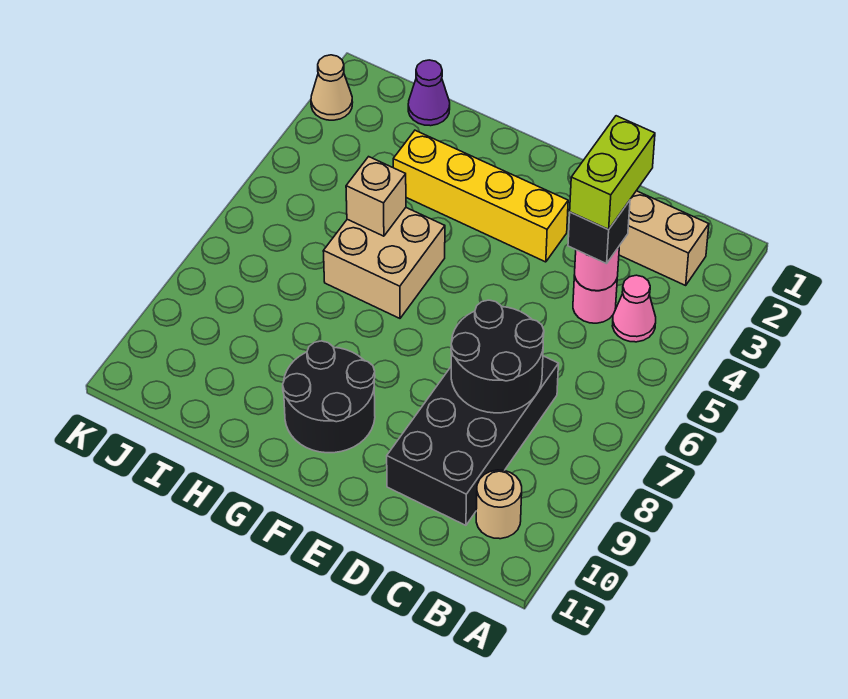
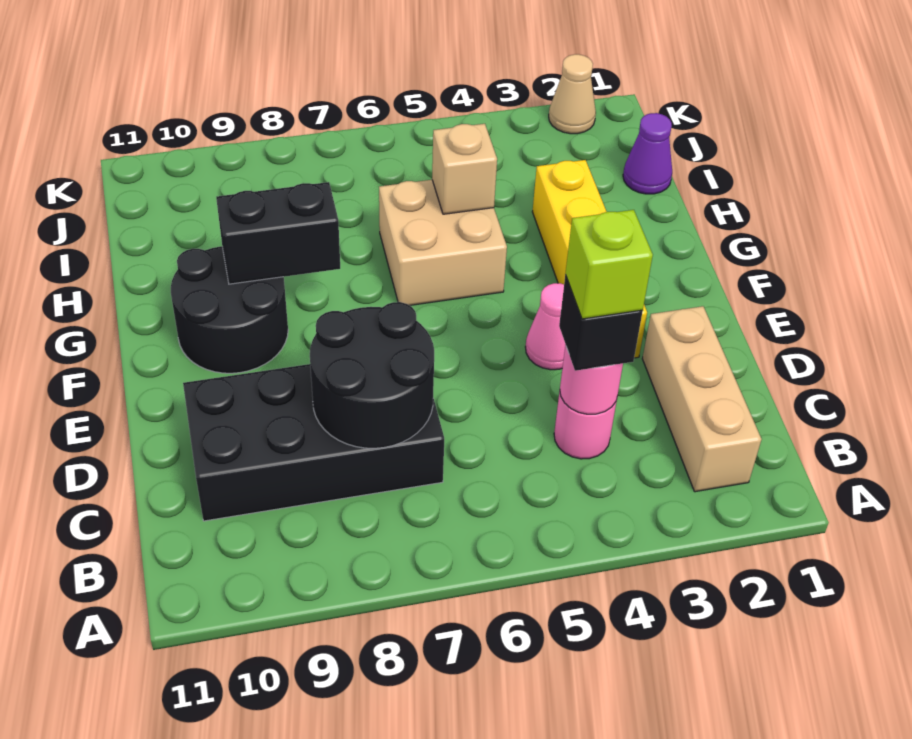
pink 1x1 cone [612,275,656,342] -> pink 1x1 cone moved to [526,283,566,370]
tan 1x1 round brick [476,470,522,539] -> none
lime 1x2 brick [570,116,655,230] -> lime 1x1 brick [565,210,653,319]
none -> black 1x2 brick [216,182,340,284]

